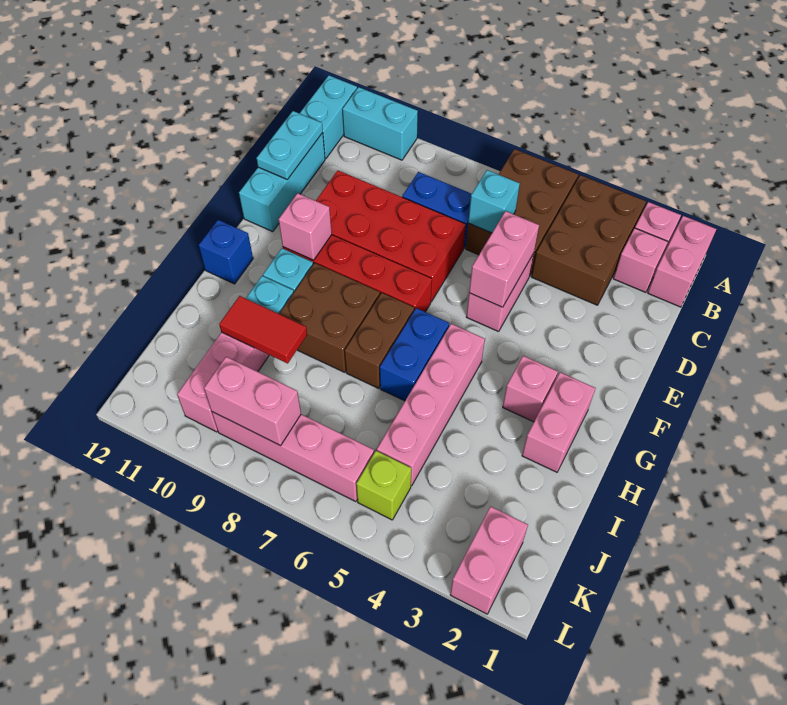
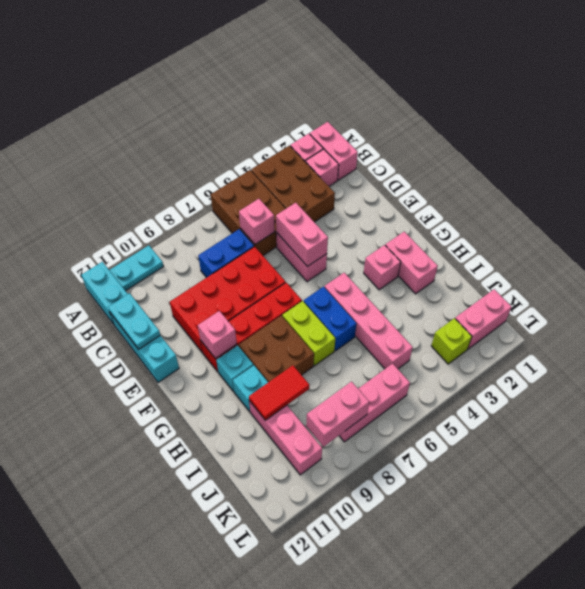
cyan 1x2 brick [342,87,418,160] -> cyan 1x2 plate [109,245,164,291]
cyan 1x1 brick [468,170,520,233] -> pink 1x1 brick [239,199,275,244]
brown 1x2 brick [345,293,414,388] -> lime 1x2 brick [282,301,335,366]
blue 1x1 brick [199,220,253,284] -> none
pink 1x2 brick [450,506,528,614] -> pink 1x2 brick turned to [455,289,512,349]
lime 1x1 brick [356,451,411,520] -> lime 1x1 brick moved to [431,318,472,364]
pink 1x4 brick [212,412,374,502] -> pink 1x3 brick [339,363,410,442]

